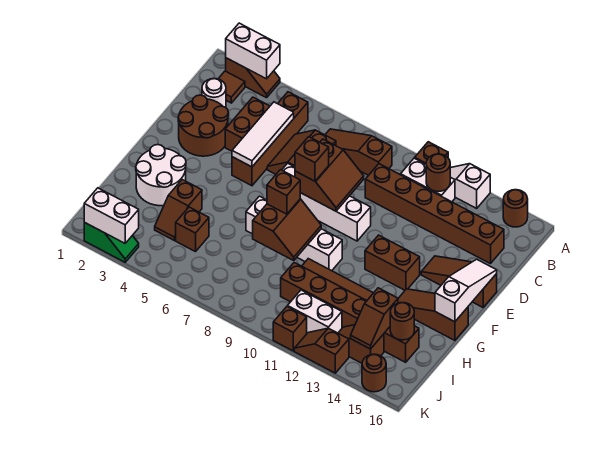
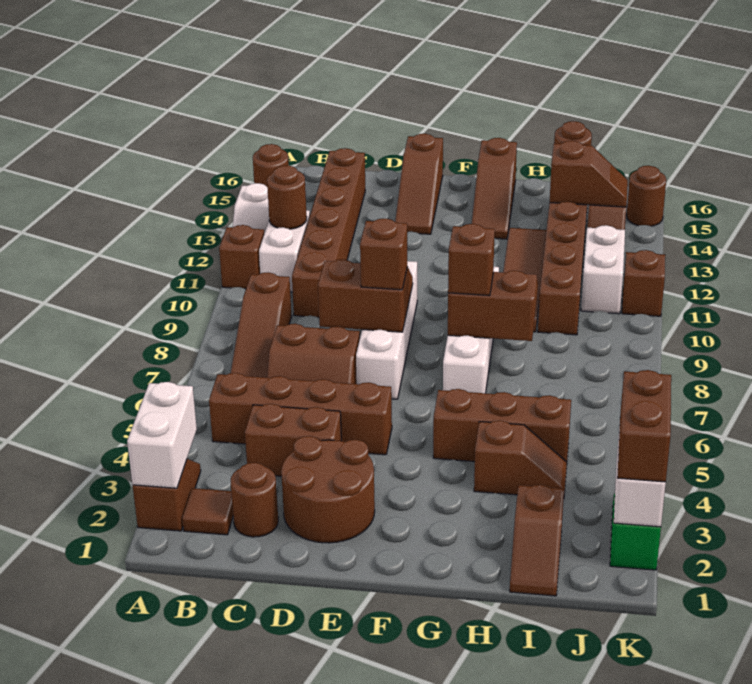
white 1x1 round brick [202,79,226,108] -> brown 1x1 round brick [231,463,278,537]
white 1x3 tile [232,102,294,167] -> none
white 1x3 slope [435,259,497,322] -> none
brown 1x2 brick [365,235,420,290] -> brown 1x2 brick moved to [617,370,671,482]
white 2x2 round brick [136,145,186,206] -> none
brown 1x1 brick [176,207,209,252] -> brown 1x3 brick [433,389,571,462]
brown 1x2 slope [294,328,349,373] -> brown 1x2 slope moved to [510,485,564,596]

